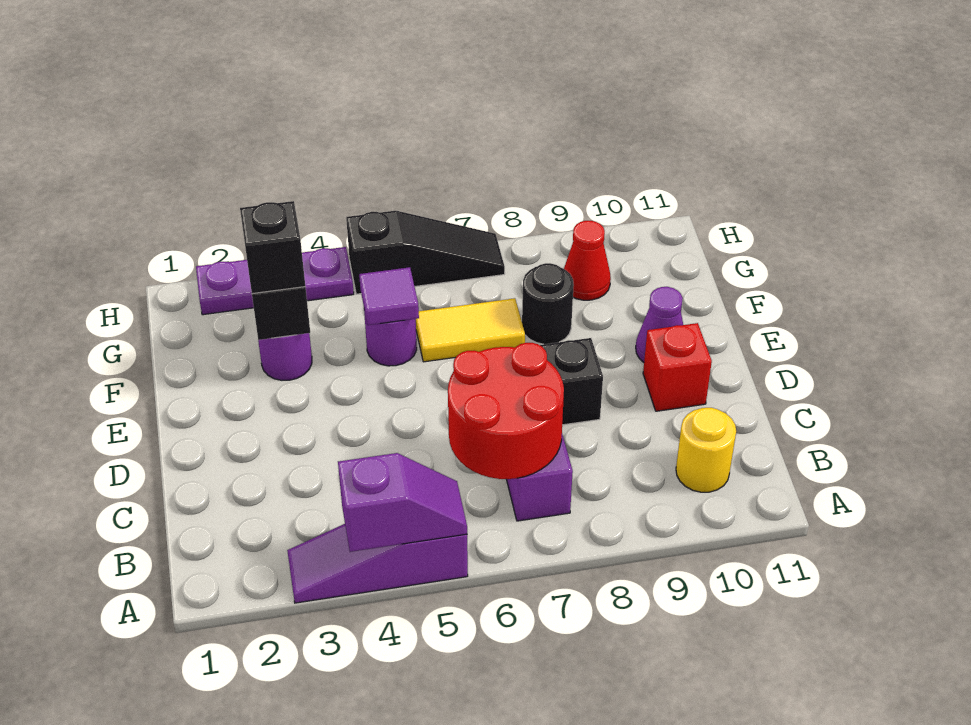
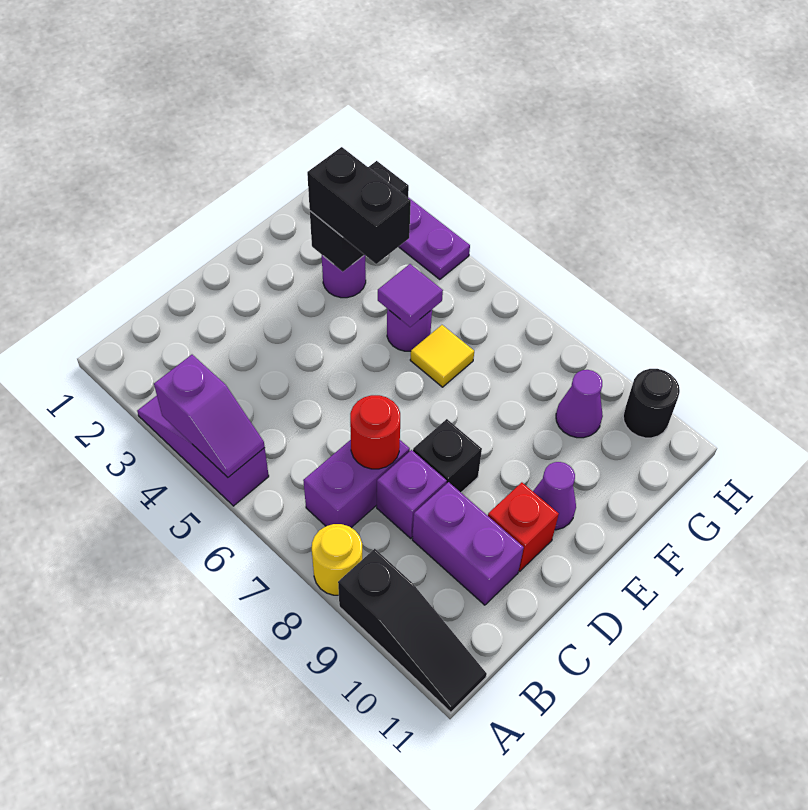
red 2x2 round brick [448,343,564,479] -> red 1x1 round brick [350,395,400,469]
yellow 1x1 round brick [676,408,736,492] -> yellow 1x1 round brick moved to [312,524,362,595]
none -> purple 1x1 brick [377,450,447,538]
none -> purple 1x2 brick [412,482,524,605]
black 1x1 brick [240,201,305,294] -> black 1x2 brick [307,147,411,264]
yellow 1x2 tile [416,298,525,362] -> yellow 1x1 tile [410,325,474,387]
black 1x1 round brick [522,263,574,344] -> black 1x1 round brick moved to [623,369,680,438]
red 1x1 cone [564,221,611,300] -> purple 1x1 cone [556,370,603,438]
black 1x3 slope [346,211,505,294] -> black 1x3 slope moved to [338,549,487,712]

